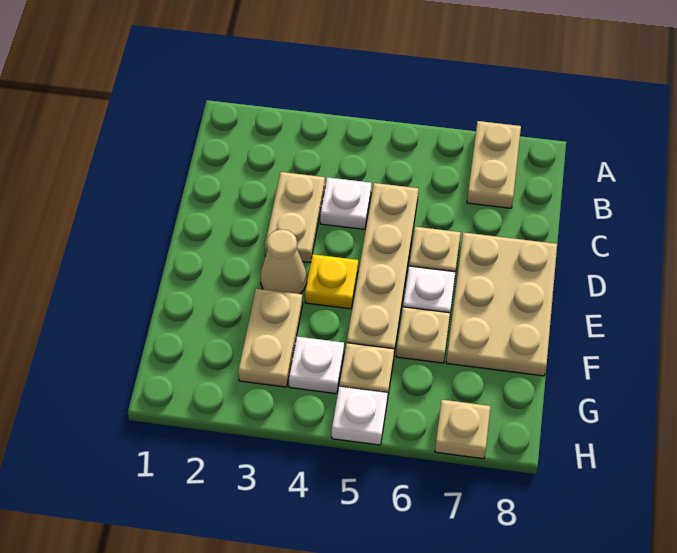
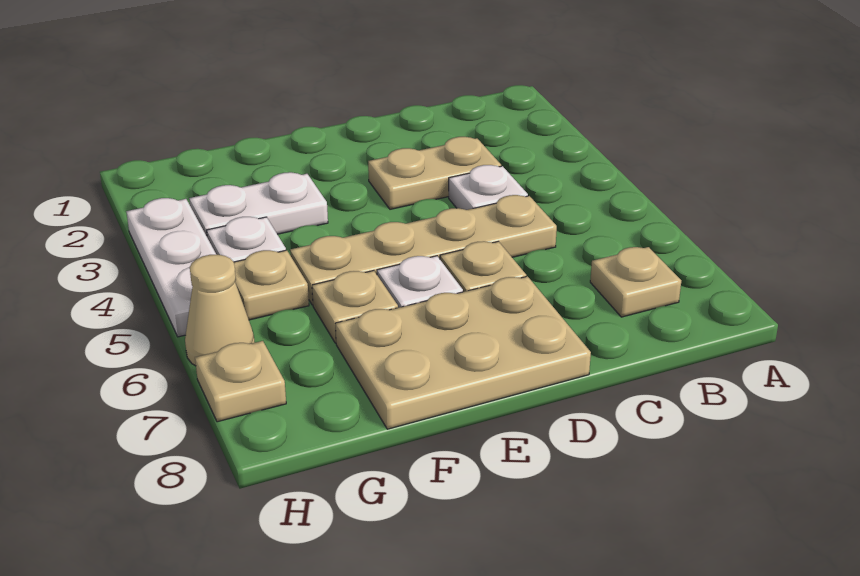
tan 1x2 plate [467,121,521,208] -> tan 1x1 plate [590,247,681,317]
tan 1x1 cone [260,229,307,294] -> tan 1x1 cone moved to [185,255,255,366]
yellow 1x1 plate [305,254,358,309] -> none
tan 1x2 plate [238,289,303,387] -> white 1x2 plate [189,172,328,236]
white 1x1 plate [332,386,388,445] -> white 1x3 plate [126,198,216,337]

